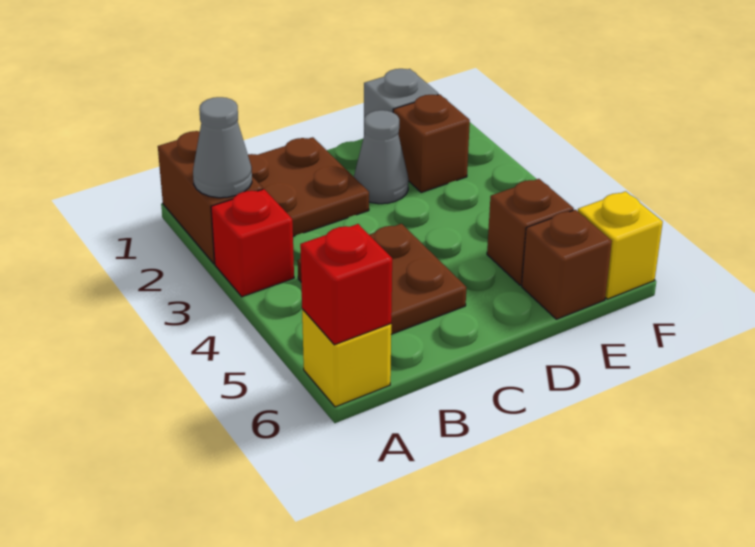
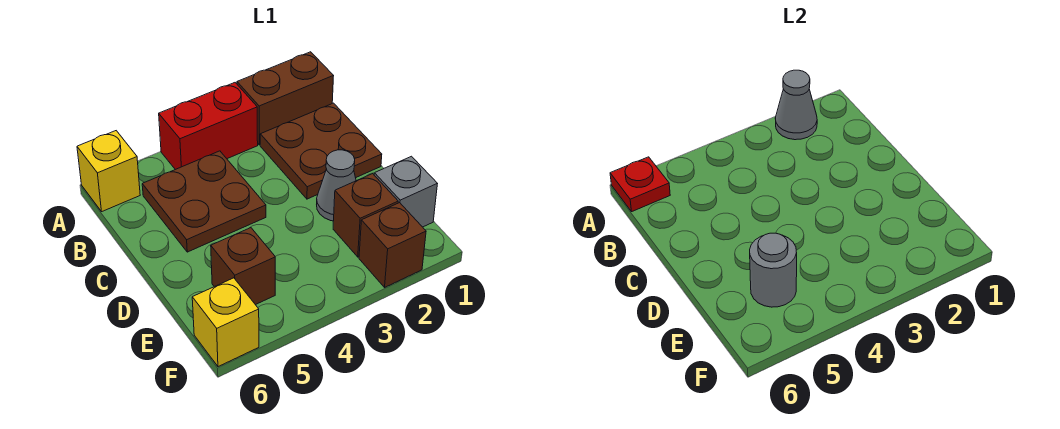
red 1x1 brick [211,189,294,297] -> red 1x2 brick [159,83,258,170]
red 1x1 brick [300,224,392,345] -> red 1x1 plate [610,157,670,211]
none -> grey 1x1 round brick [750,233,797,307]
brown 1x1 brick [522,210,612,319] -> brown 1x1 brick moved to [359,203,426,287]

